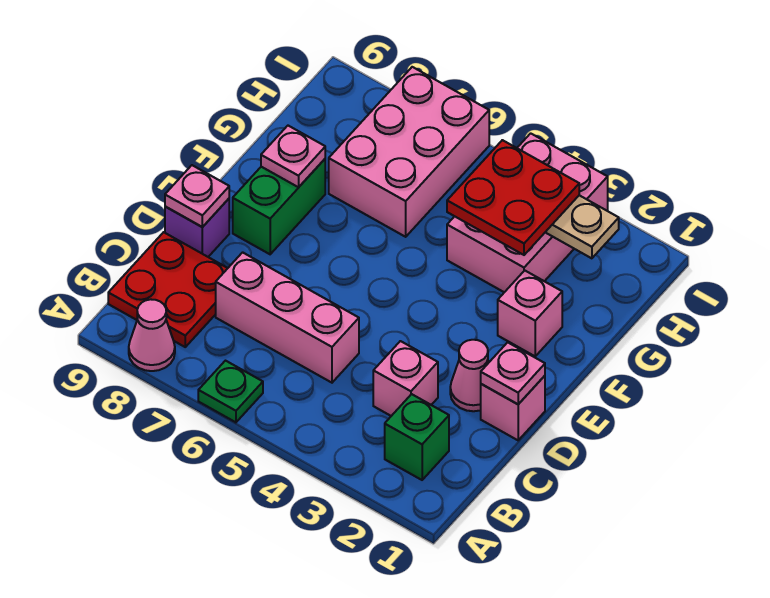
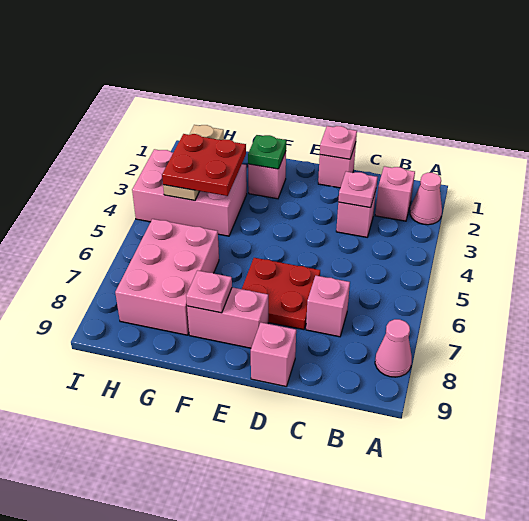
green 1x1 plate [198,361,263,422] -> green 1x1 plate moved to [248,135,286,169]
green 1x1 brick [385,394,449,480] -> pink 1x1 brick [375,166,415,221]
red 2x2 plate [108,232,228,347] -> red 2x2 plate moved to [242,258,320,330]
pink 1x3 brick [216,252,359,383] -> pink 1x1 brick [306,276,350,337]
pink 1x1 cone [450,340,489,411] -> pink 1x1 cone moved to [410,173,442,225]
purple 1x1 brick [165,199,229,257] -> pink 1x1 brick [251,323,296,386]
pink 1x1 plate [165,165,229,227] -> pink 1x1 plate moved to [338,172,377,208]
green 1x2 brick [233,159,325,254] -> pink 1x2 brick [187,287,268,348]
pink 2x3 brick [329,67,489,237] -> pink 2x3 brick turned to [115,219,219,335]

